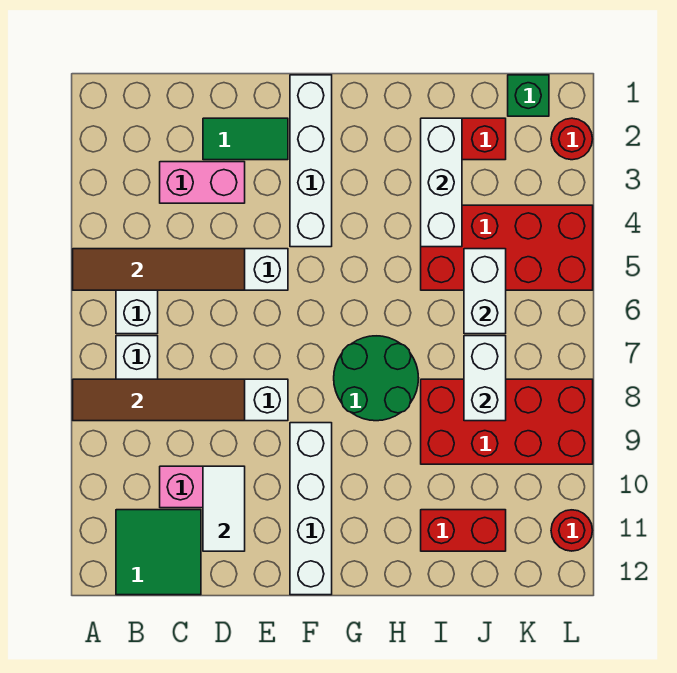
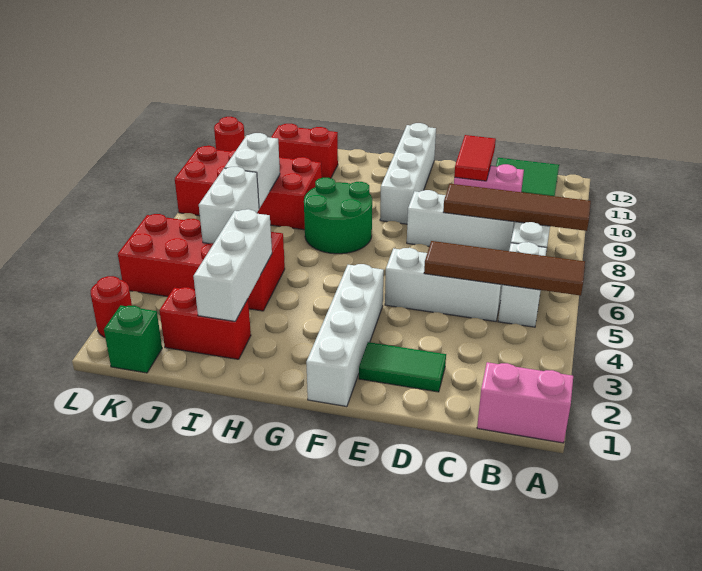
pink 1x2 brick [160,162,245,203] -> pink 1x2 brick moved to [477,362,573,443]
white 1x2 tile [203,466,245,551] -> red 1x2 tile [454,135,496,181]

